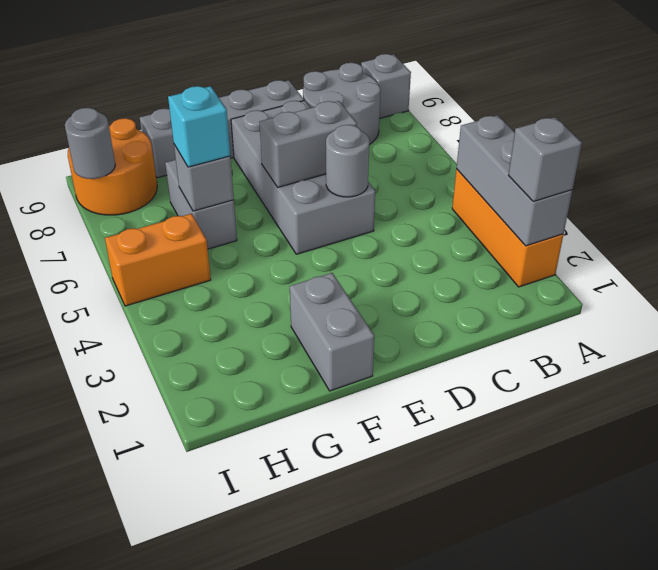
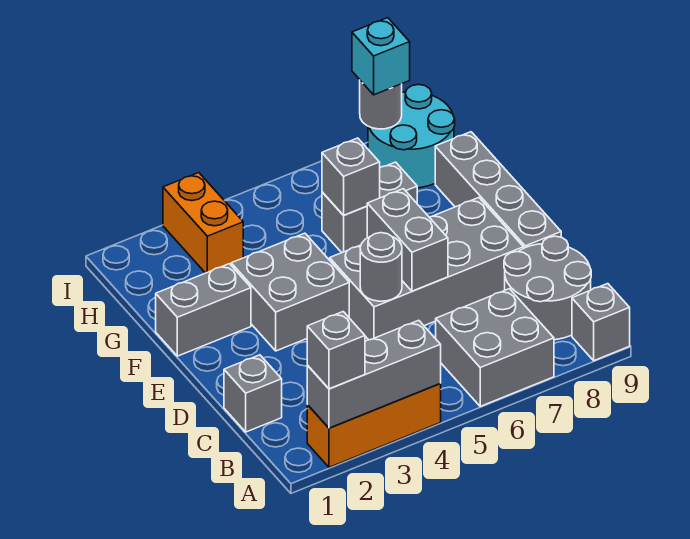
none -> grey 2x2 brick [436,289,554,406]
none -> grey 1x1 brick [224,355,282,432]
none -> grey 2x2 brick [231,233,349,351]
cyan 1x1 brick [168,86,230,167] -> cyan 1x1 brick moved to [352,18,410,95]
orange 1x2 brick [105,214,211,306] -> orange 1x2 brick moved to [163,173,243,273]
orange 2x2 round brick [68,118,157,215] -> cyan 2x2 round brick [368,84,455,188]

